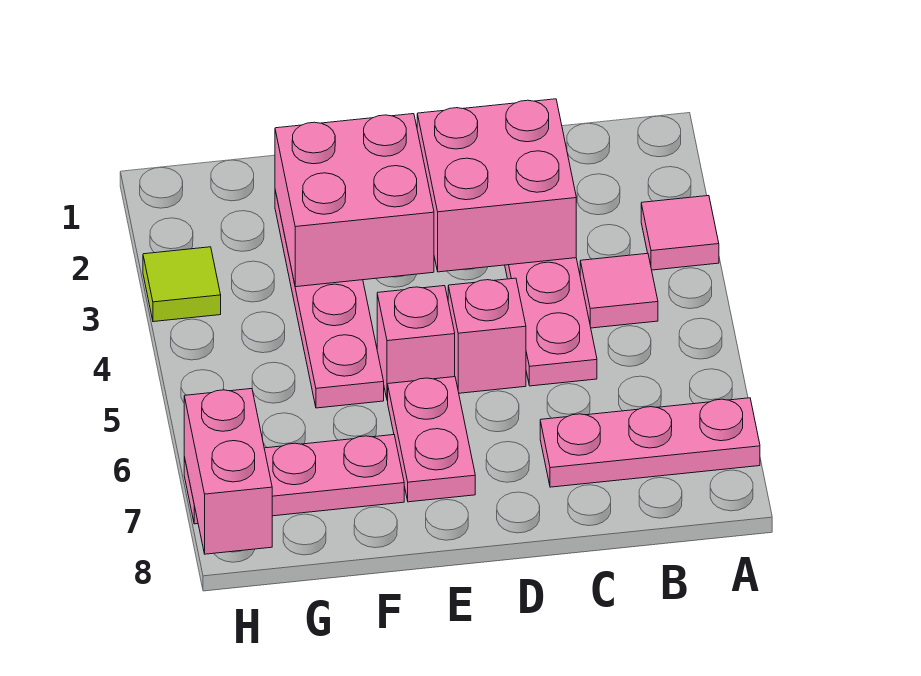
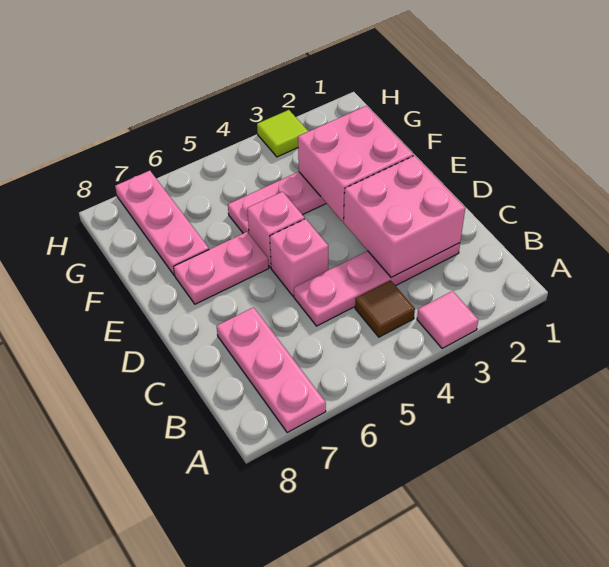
pink 1x1 tile [580,253,658,328] -> brown 1x1 tile [355,280,415,337]
pink 1x2 brick [184,389,272,554] -> none

